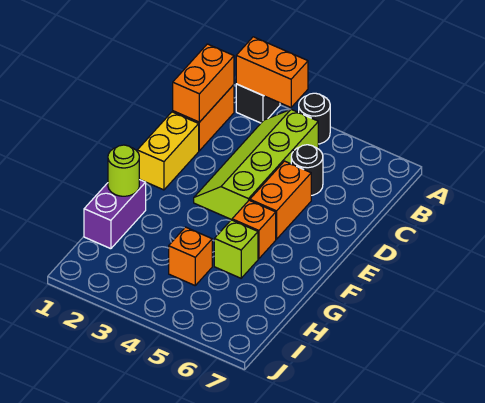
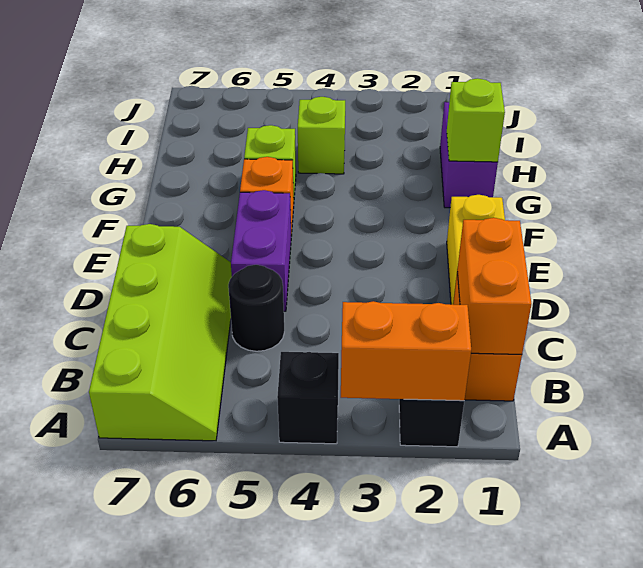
black 1x1 round brick [299,93,330,144] -> black 1x1 brick [277,352,339,444]
lime 2x4 slope [194,109,318,220] -> lime 2x4 slope moved to [89,224,232,441]
orange 1x2 brick [250,161,311,239] -> purple 1x2 brick [231,190,291,311]
lime 1x1 round brick [108,145,140,196] -> lime 1x1 brick [447,78,505,162]
orange 1x1 brick [169,227,212,285] -> lime 1x1 brick [298,97,345,174]

